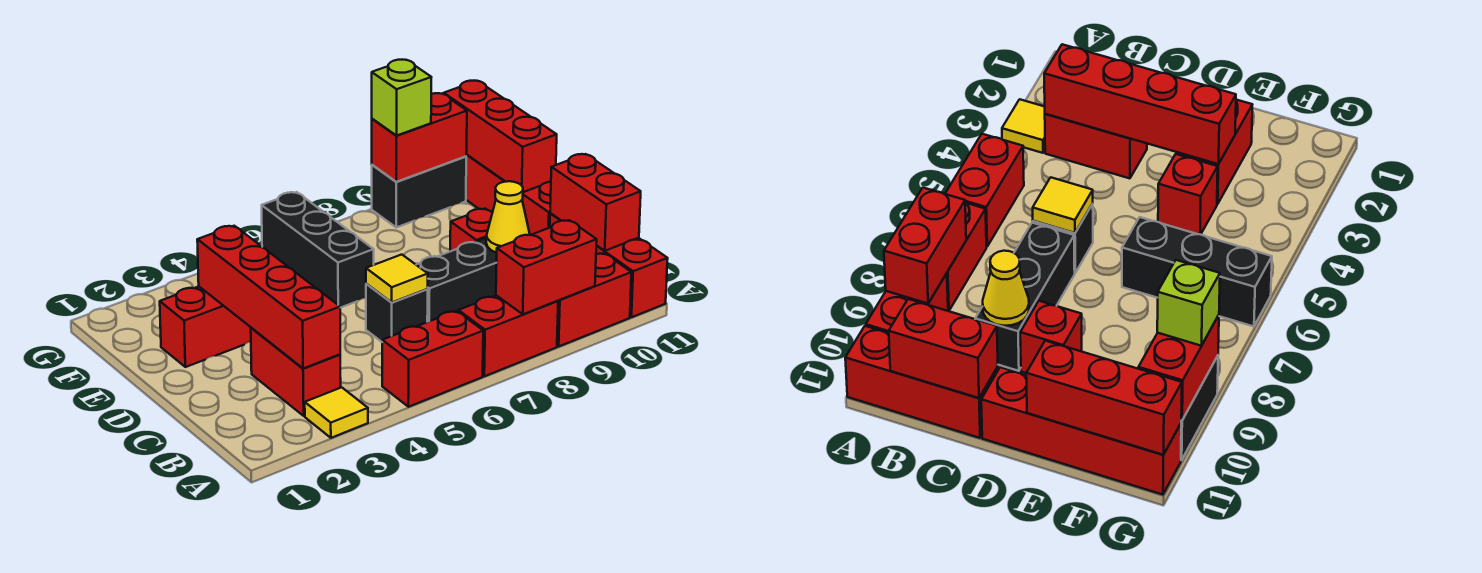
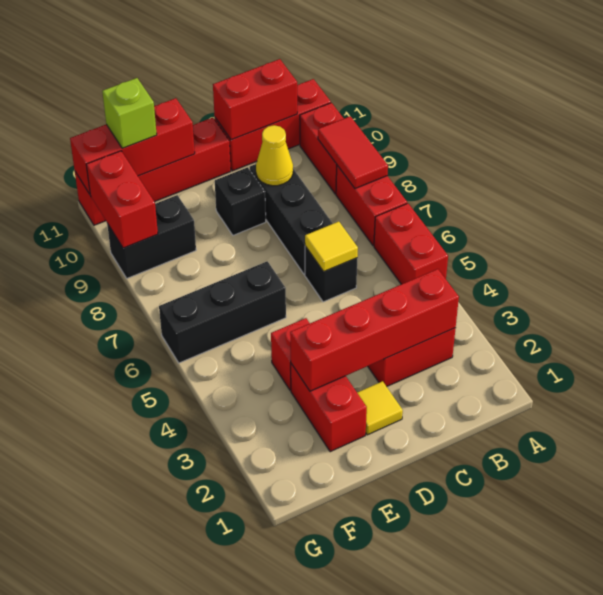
yellow 1x1 tile [305,387,368,438] -> yellow 1x1 tile moved to [357,381,403,435]
red 1x2 brick [496,220,597,314] -> red 1x2 tile [318,116,388,189]
red 1x1 brick [450,209,492,251] -> black 1x1 brick [215,167,266,235]
black 1x2 brick [372,156,466,228] -> black 1x2 brick turned to [107,195,196,278]
lime 1x1 brick [372,60,431,136] -> lime 1x1 brick moved to [102,78,157,148]

